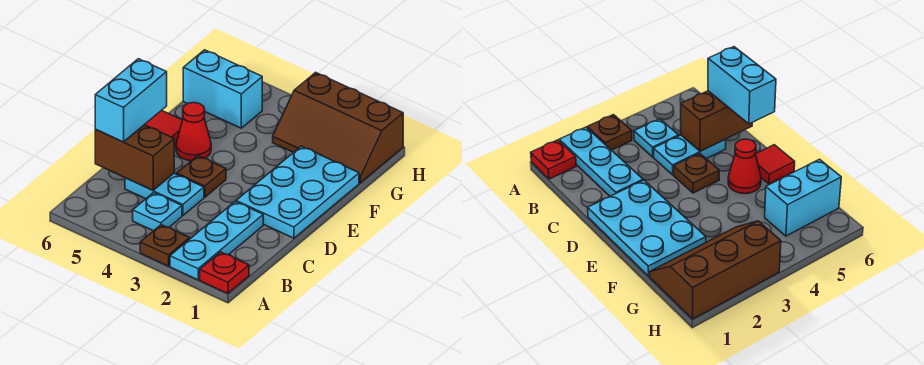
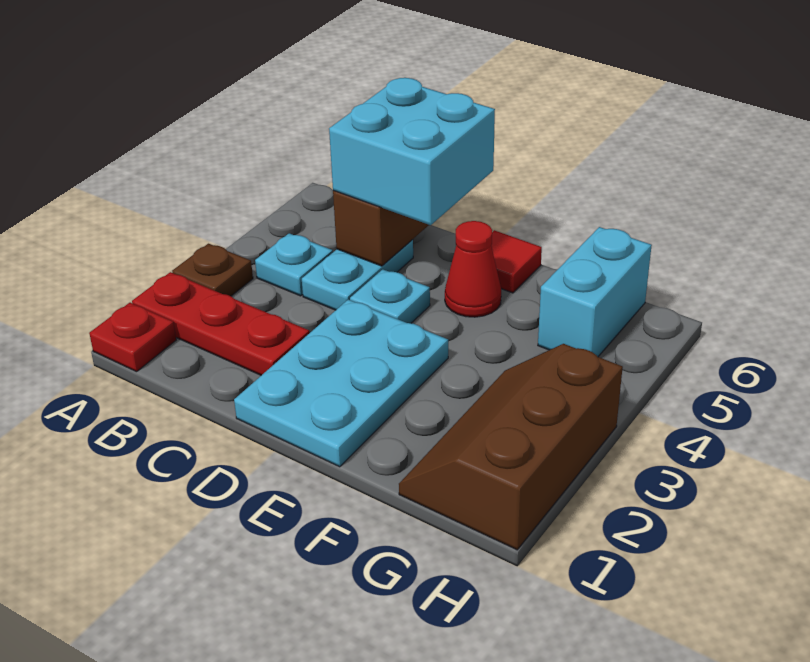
cyan 1x3 plate [170,202,263,280] -> red 1x3 plate [132,272,309,375]
cyan 1x2 brick [95,59,167,142] -> cyan 2x2 brick [329,78,495,225]
cyan 2x3 plate [236,146,359,238] -> cyan 2x3 plate turned to [234,300,448,467]
brown 1x1 plate [177,156,226,197] -> cyan 1x1 plate [350,269,430,323]

